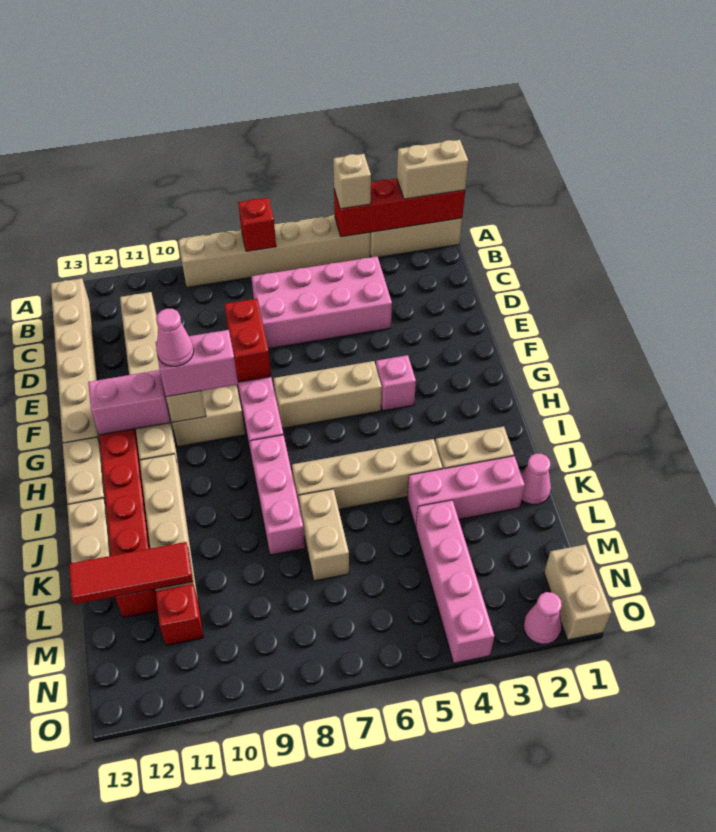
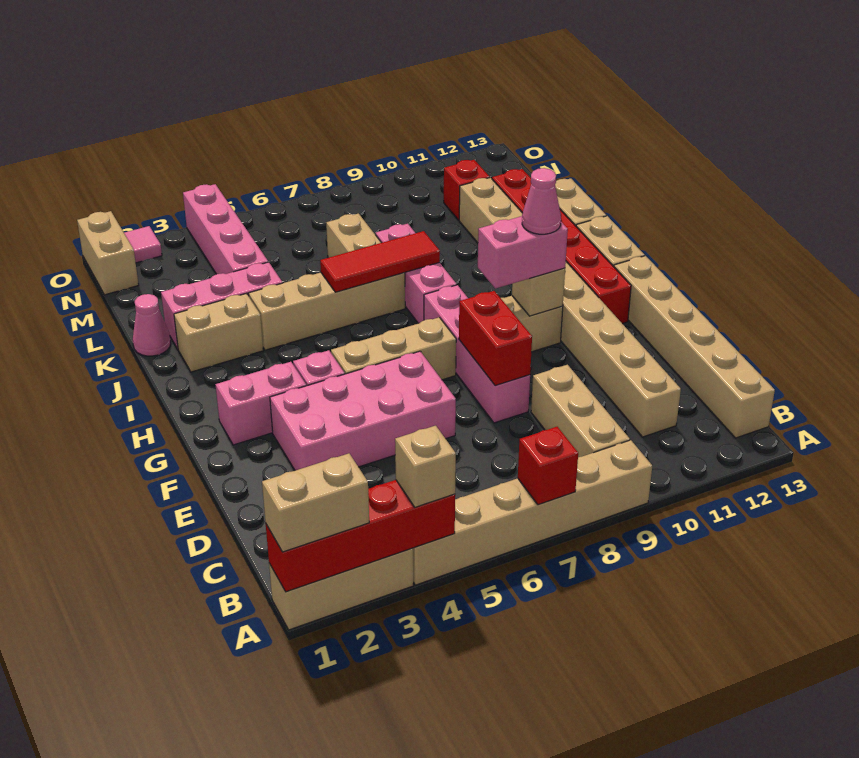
none -> tan 1x3 brick [531,365,630,457]
pink 2x4 brick [251,256,392,349] -> pink 2x4 brick moved to [270,351,456,470]
pink 1x2 brick [88,370,170,435] -> pink 1x2 brick moved to [215,362,306,445]
red 1x3 tile [69,542,193,604] -> red 1x3 tile moved to [320,231,440,292]
pink 1x1 cone [523,592,562,644] -> pink 1x1 tile [124,226,162,263]

